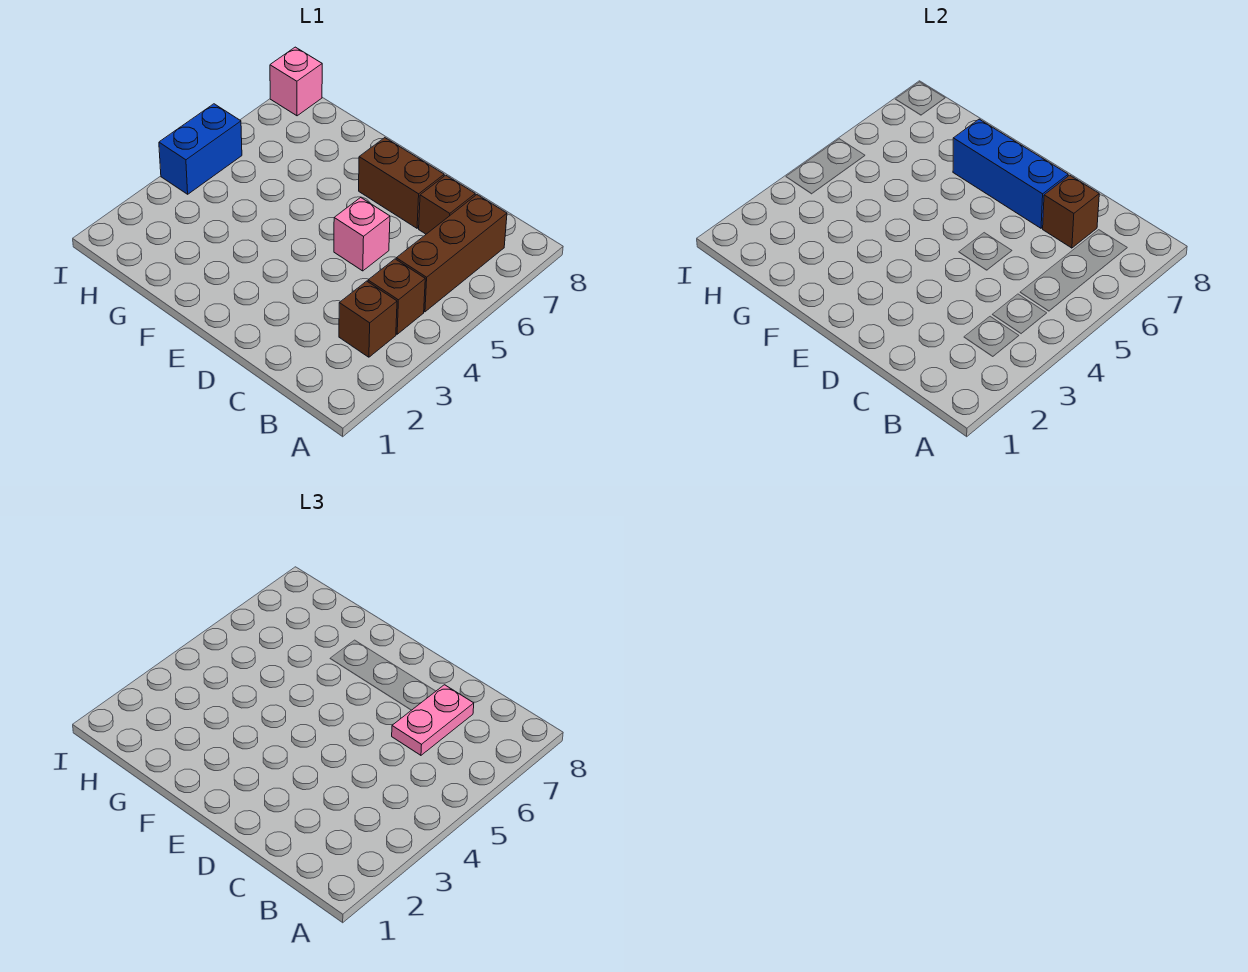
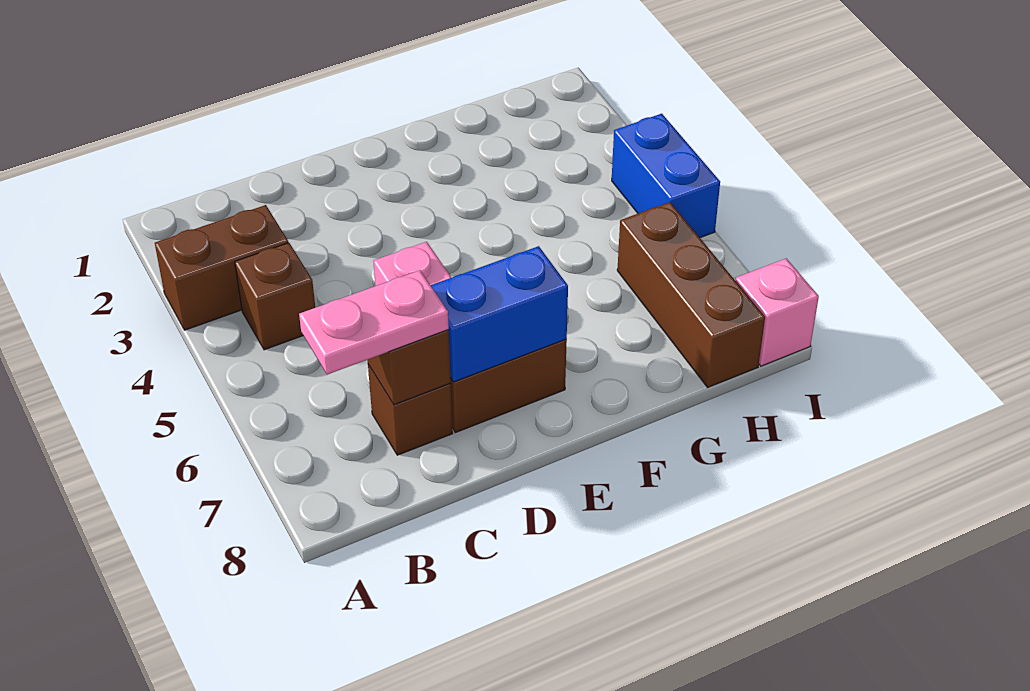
brown 1x1 brick [339,281,397,357] -> brown 1x2 brick [155,205,288,330]
brown 1x3 brick [396,195,507,312] -> brown 1x3 brick moved to [617,202,765,387]
pink 1x2 plate [392,685,474,755] -> pink 1x2 plate turned to [299,270,449,375]
blue 1x3 brick [953,119,1068,228] -> blue 1x2 brick [431,246,568,382]

